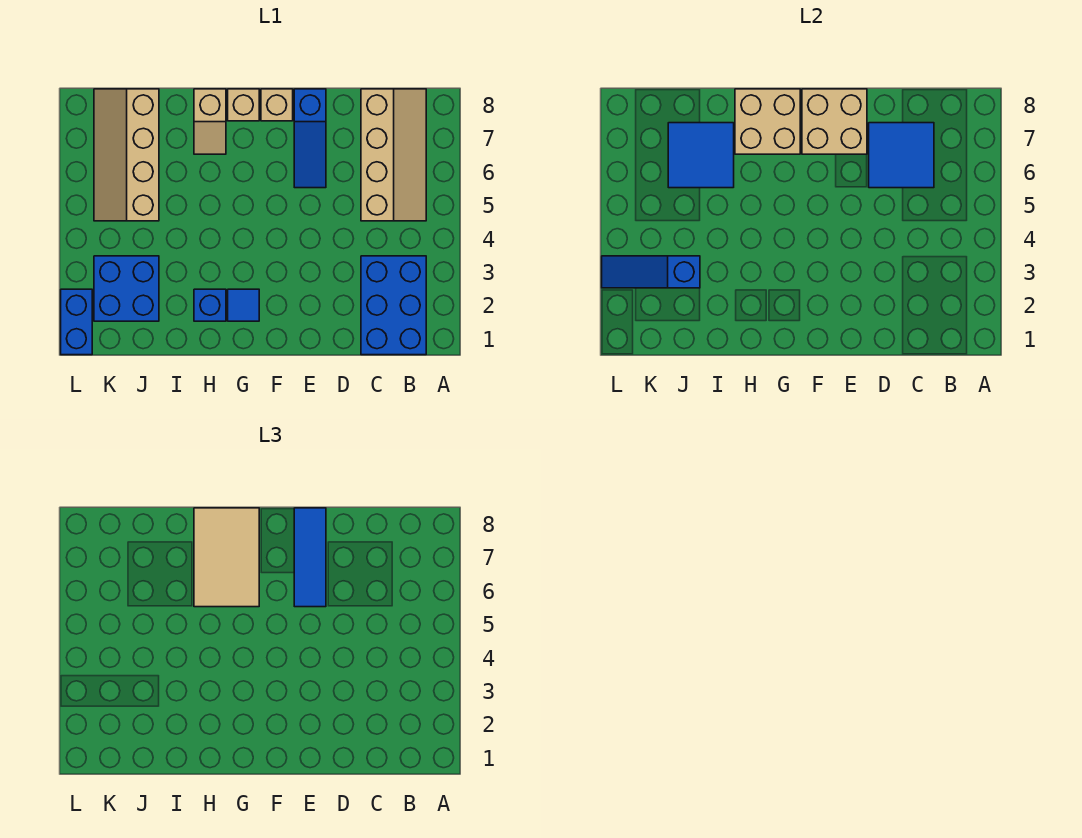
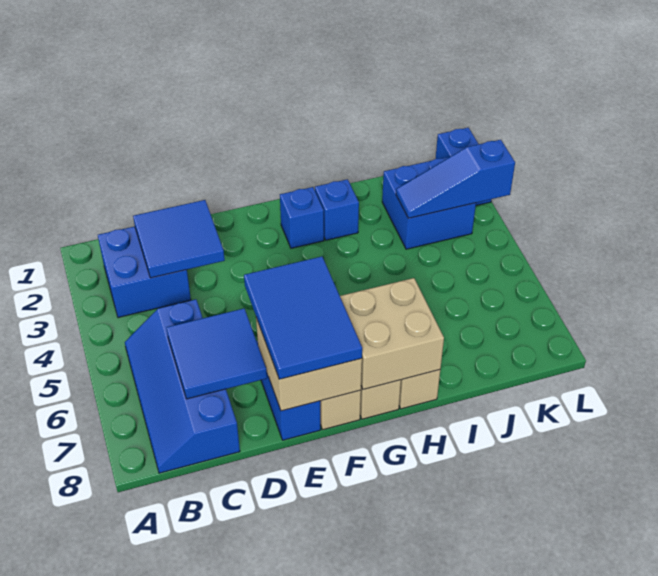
blue 2x3 brick [361,256,426,355] -> blue 2x2 brick [98,226,191,318]
tan 2x4 slope [361,89,426,221] -> blue 2x4 slope [125,299,240,473]
blue 1x3 tile [294,508,326,607] -> blue 2x3 tile [244,256,362,379]
blue 1x1 tile [228,289,259,321] -> blue 1x1 brick [280,187,324,248]
tan 2x3 tile [194,508,259,607] -> none
blue 2x2 tile [668,123,734,188] -> blue 2x2 tile moved to [133,200,225,278]
blue 1x3 slope [602,256,700,288] -> blue 1x3 slope turned to [396,140,515,218]
tan 2x4 slope [94,89,159,221] -> none

